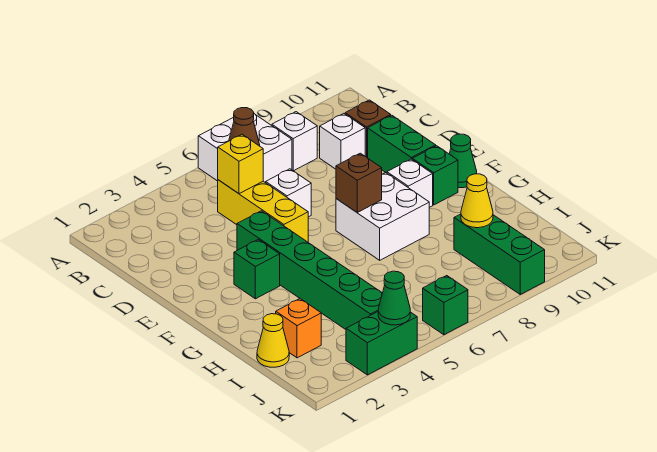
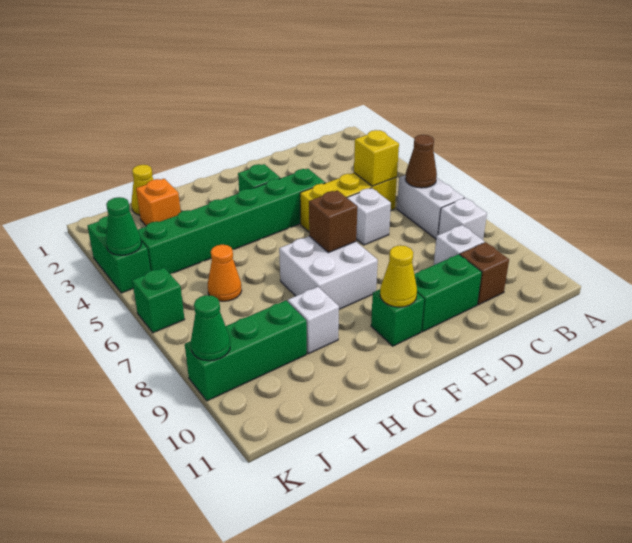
white 2x2 brick [198,114,292,183] -> white 1x2 brick [397,175,464,239]
white 1x1 brick [387,159,433,207] -> white 1x1 brick moved to [288,287,339,354]
green 1x1 cone [449,134,477,188] -> green 1x1 cone moved to [191,295,230,361]
none -> orange 1x1 cone [208,245,242,301]
yellow 1x1 cone [461,174,493,228] -> yellow 1x1 cone moved to [380,245,417,307]

